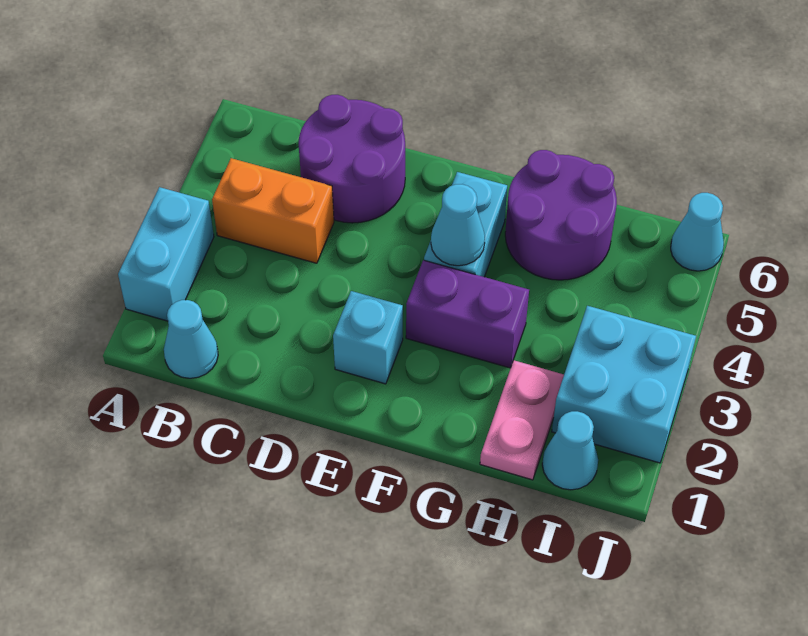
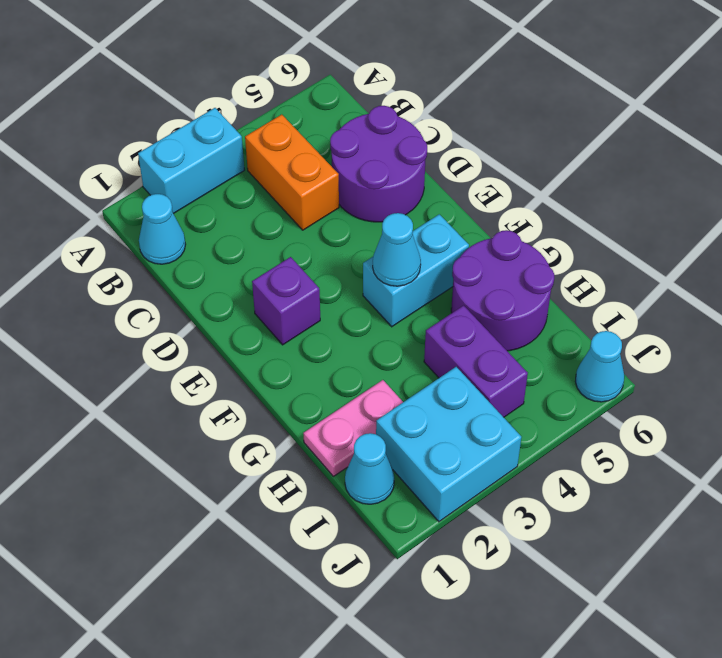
cyan 1x1 brick [333,291,403,384] -> purple 1x1 brick [252,257,320,345]
purple 1x2 brick [406,260,529,368] -> purple 1x2 brick moved to [424,306,528,417]

